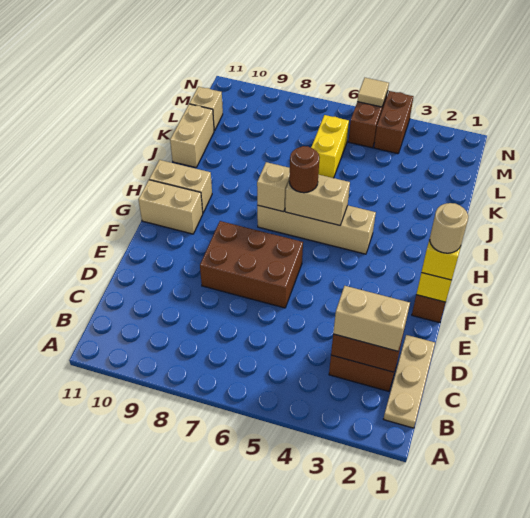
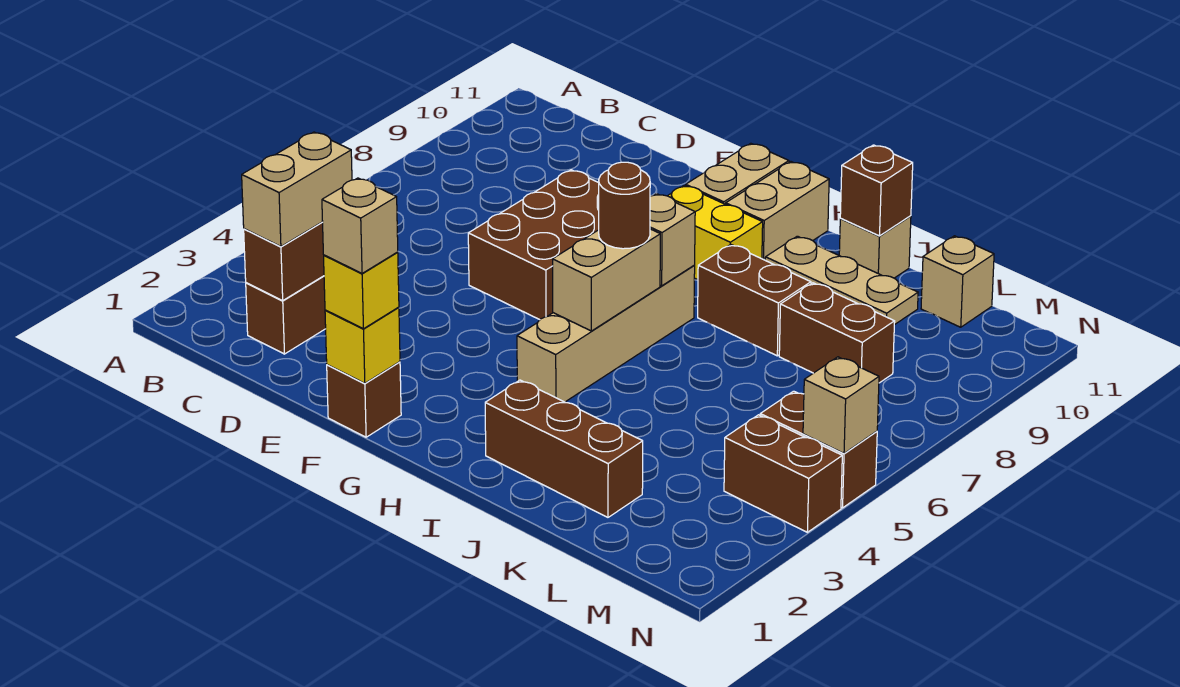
tan 1x3 plate [384,335,435,428] -> tan 1x3 plate moved to [765,236,918,325]
tan 1x1 round brick [430,203,468,253] -> tan 1x1 brick [322,178,398,273]
none -> brown 1x3 brick [485,380,643,517]
none -> brown 1x2 brick [698,244,811,356]
tan 1x2 brick [170,104,214,168] -> tan 1x1 brick [839,216,911,278]
none -> brown 1x1 brick [840,145,913,236]
yellow 1x2 brick [311,115,349,178] -> yellow 1x2 brick moved to [668,186,763,280]
none -> brown 1x2 brick [779,283,895,383]
tan 1x1 tile [357,78,389,107] -> tan 1x1 brick [803,357,879,453]

